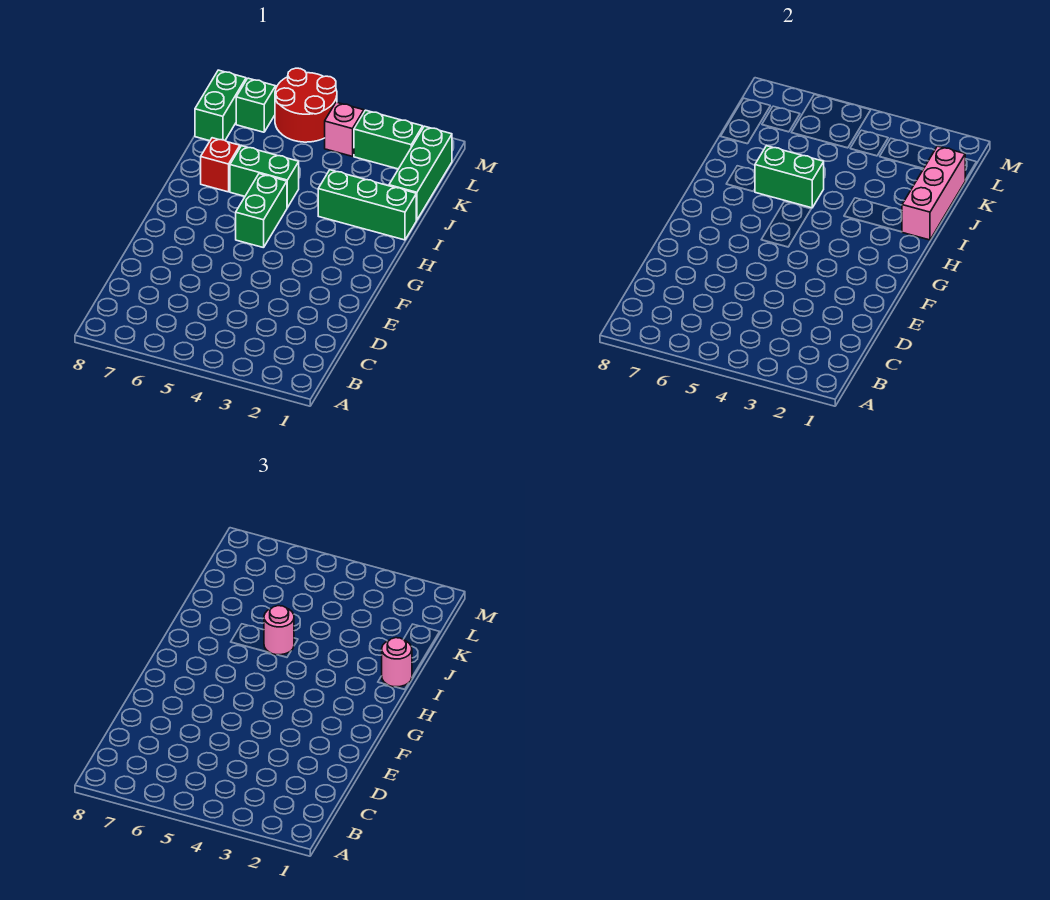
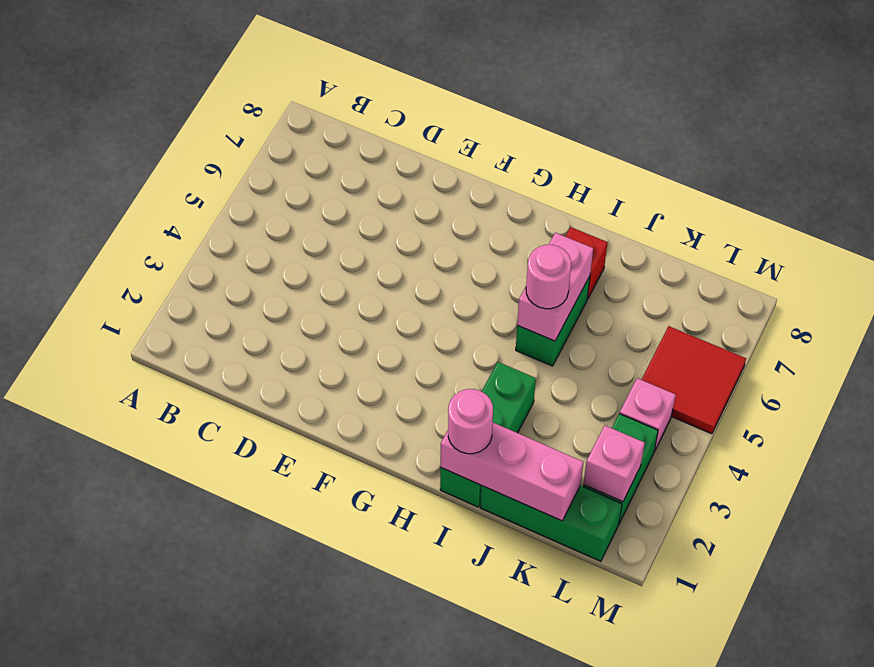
green 1x2 brick [236,174,287,248] -> none
green 1x2 brick [755,146,824,208] -> pink 1x2 brick [517,233,593,341]
green 1x2 brick [195,70,246,141] -> none
none -> pink 1x1 brick [583,426,645,502]
red 2x2 round brick [275,68,337,142] -> red 2x2 tile [642,326,746,434]
green 1x1 brick [236,78,276,132] -> none

